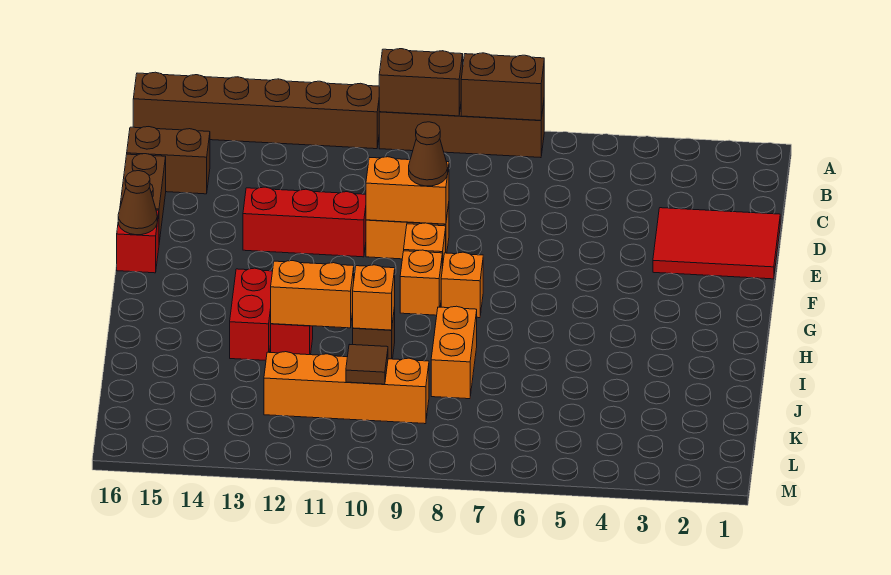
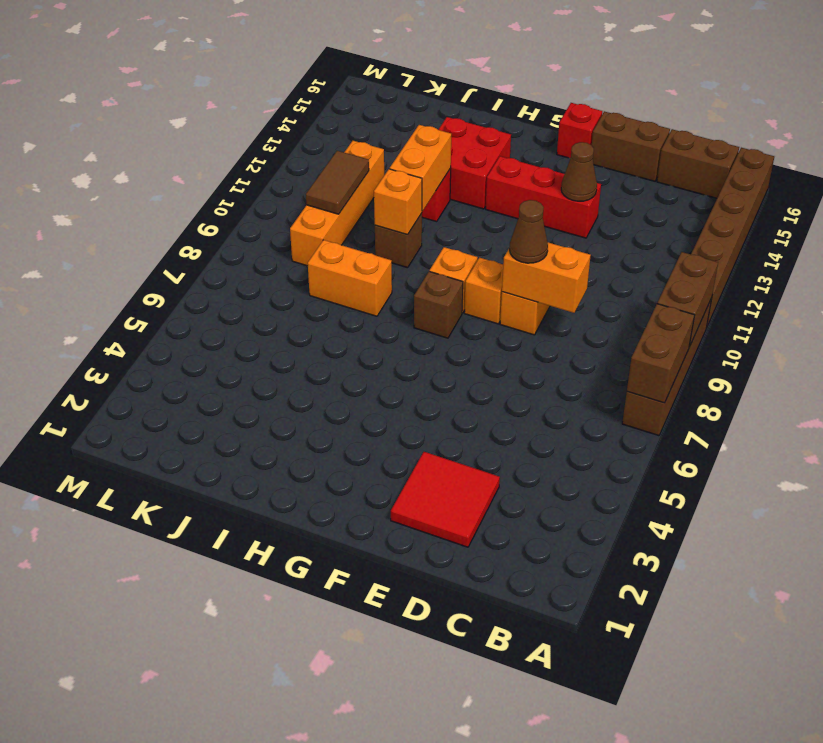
brown 1x2 brick [127,127,210,194] -> brown 1x2 brick turned to [657,129,739,198]
red 2x3 tile [653,208,780,279] -> red 2x2 tile [391,452,500,547]
orange 1x2 brick [366,157,449,224] -> orange 1x2 brick turned to [502,242,591,313]
red 1x3 brick [243,187,366,257] -> red 1x3 brick turned to [486,156,601,238]
brown 1x1 cone [118,171,157,235] -> brown 1x1 cone moved to [561,142,597,201]
orange 1x1 brick [441,252,483,318] -> brown 1x1 brick [414,271,463,338]
red 1x2 brick [230,268,273,360] -> red 2x2 brick [438,117,511,209]
brown 1x1 tile [346,344,388,384] -> brown 1x2 tile [306,151,369,214]

